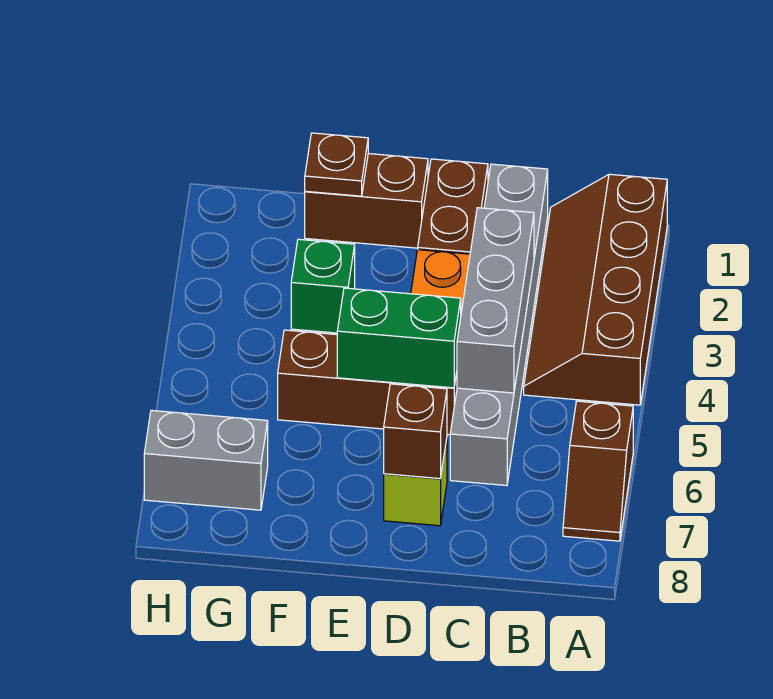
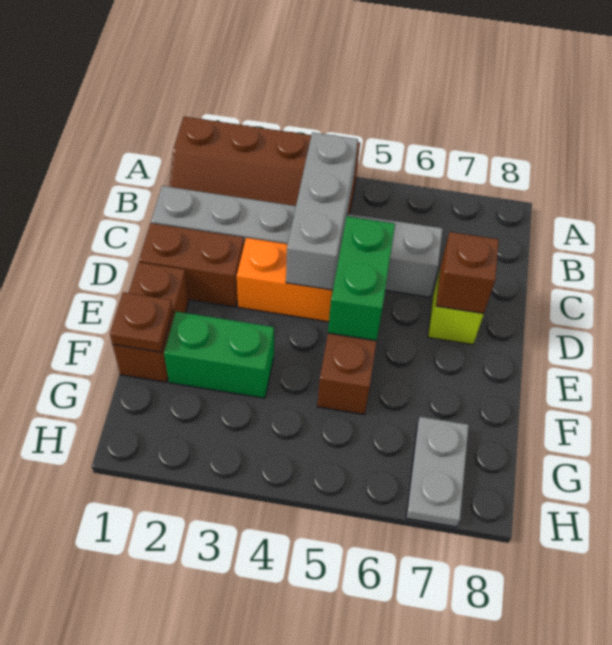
brown 1x2 slope [563,401,633,541] -> none
grey 1x3 brick [457,208,534,393] -> grey 1x3 brick turned to [286,132,358,290]
green 1x1 brick [291,239,355,333] -> green 1x2 brick [164,312,274,398]
grey 1x2 brick [144,410,268,510] -> grey 1x2 plate [406,417,469,527]

